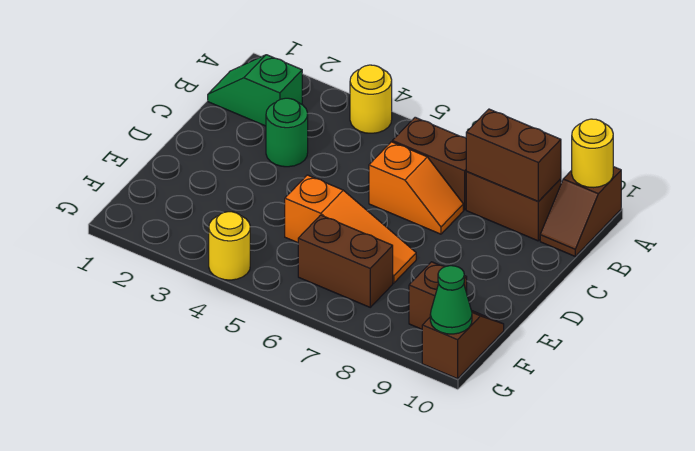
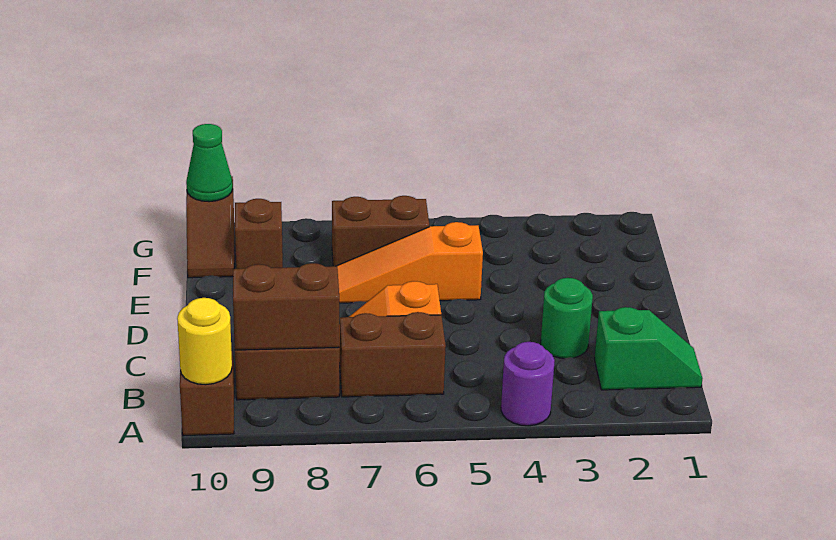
yellow 1x1 round brick [350,65,392,133] -> purple 1x1 round brick [501,342,555,426]
yellow 1x1 round brick [209,212,250,280] -> none

